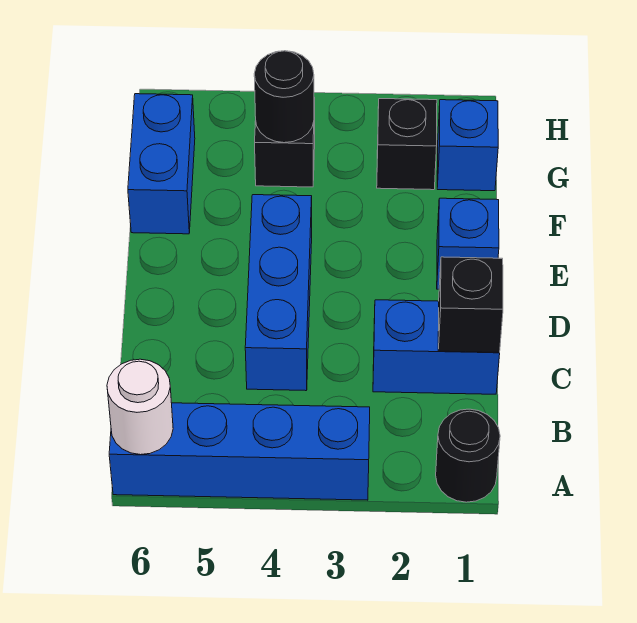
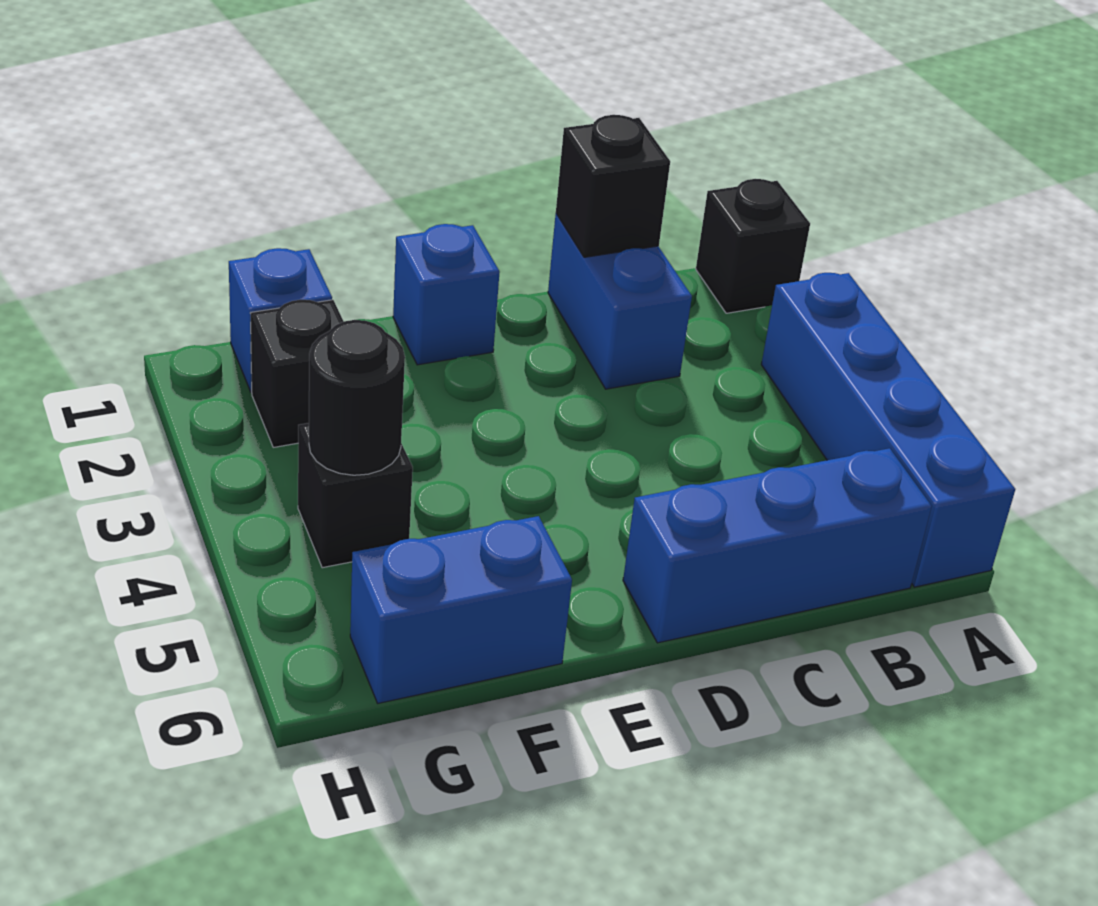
black 1x1 round brick [436,409,500,502] -> black 1x1 brick [696,179,810,313]
white 1x1 round brick [107,359,173,455] -> none
blue 1x3 brick [245,195,312,391] -> blue 1x3 brick moved to [623,448,932,643]

